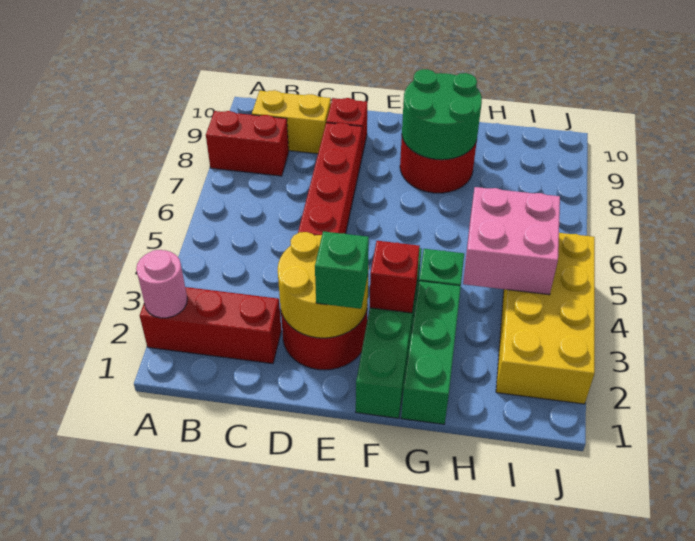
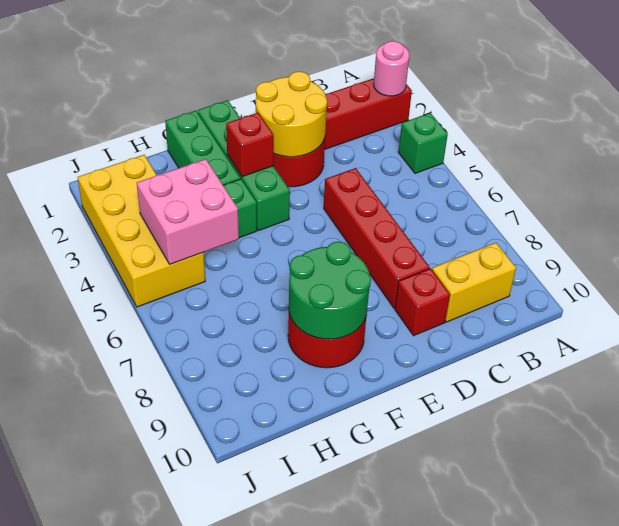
red 1x2 brick [206,111,289,176] -> none
green 1x1 brick [315,231,369,309] -> green 1x1 brick moved to [398,113,448,173]

